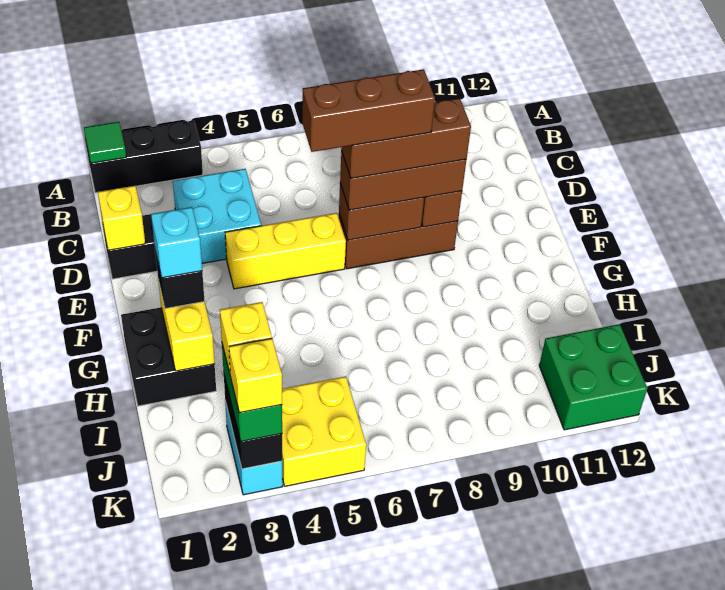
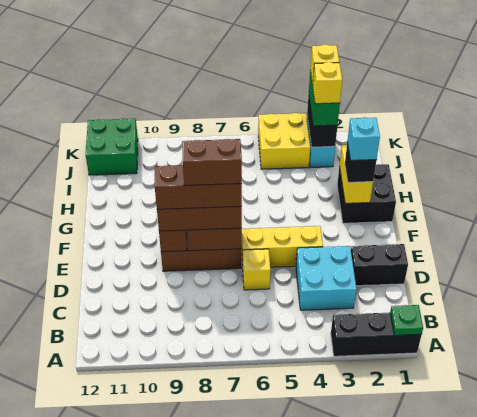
green 1x1 tile [84,122,126,163] -> green 1x1 plate [390,305,423,335]
yellow 1x1 brick [98,186,145,250] -> yellow 1x1 brick moved to [243,249,270,290]
brown 1x3 brick [302,69,435,152] -> brown 1x2 brick [182,139,242,186]

